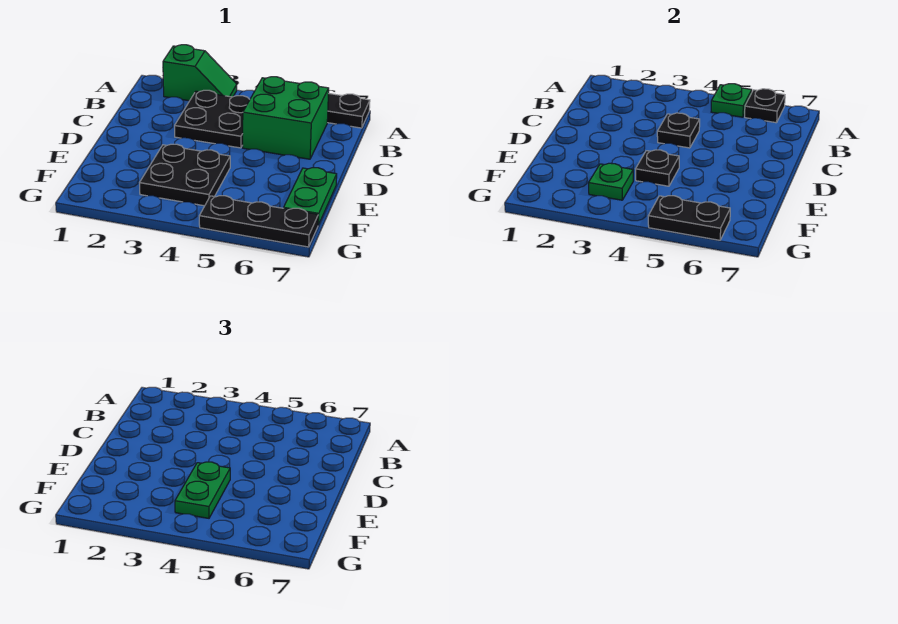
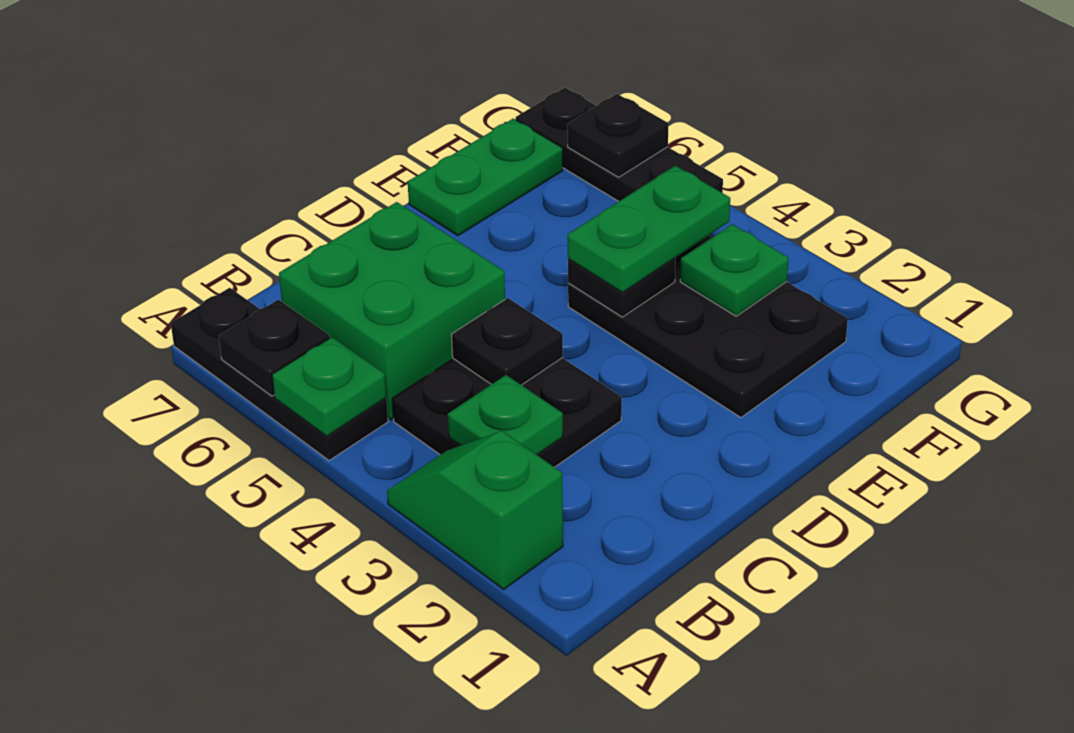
none -> green 1x1 plate [448,375,563,455]
black 2x2 plate [140,144,230,206] -> black 2x3 plate [568,236,848,418]
black 1x2 plate [648,196,730,240] -> black 1x1 plate [567,94,668,177]

